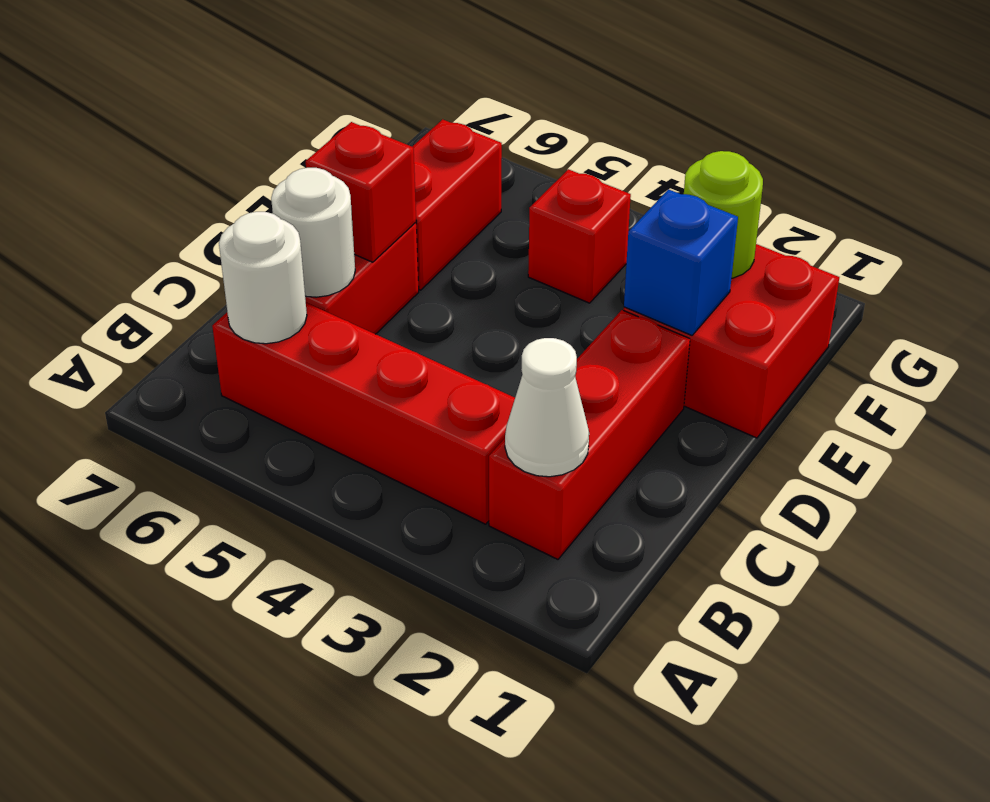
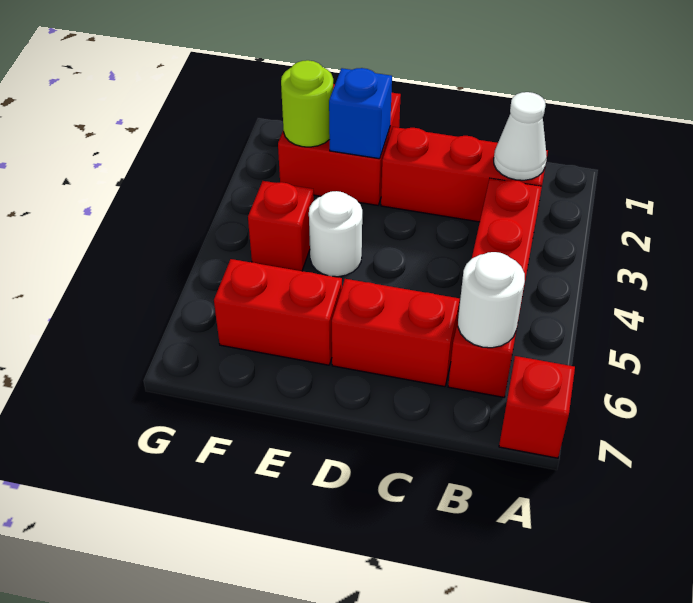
white 1x1 round brick [271,168,355,297] -> white 1x1 round brick moved to [309,191,362,277]
red 1x1 brick [306,122,416,262] -> red 1x1 brick moved to [499,356,575,458]

